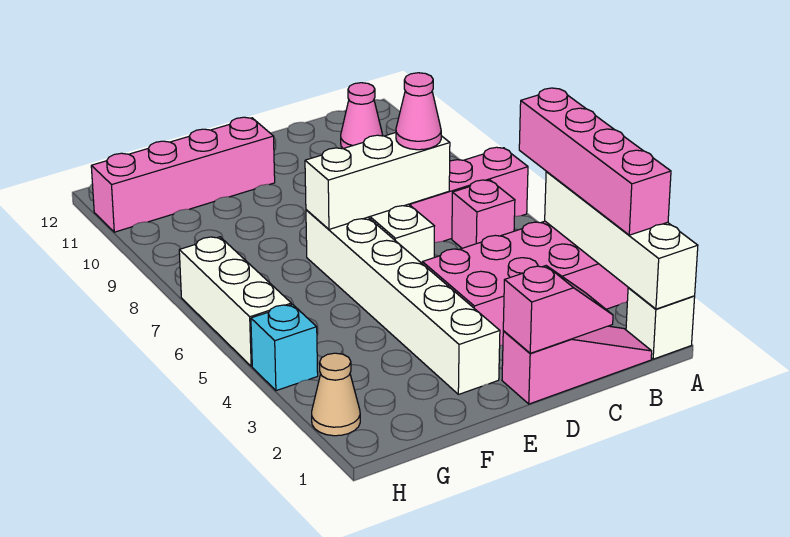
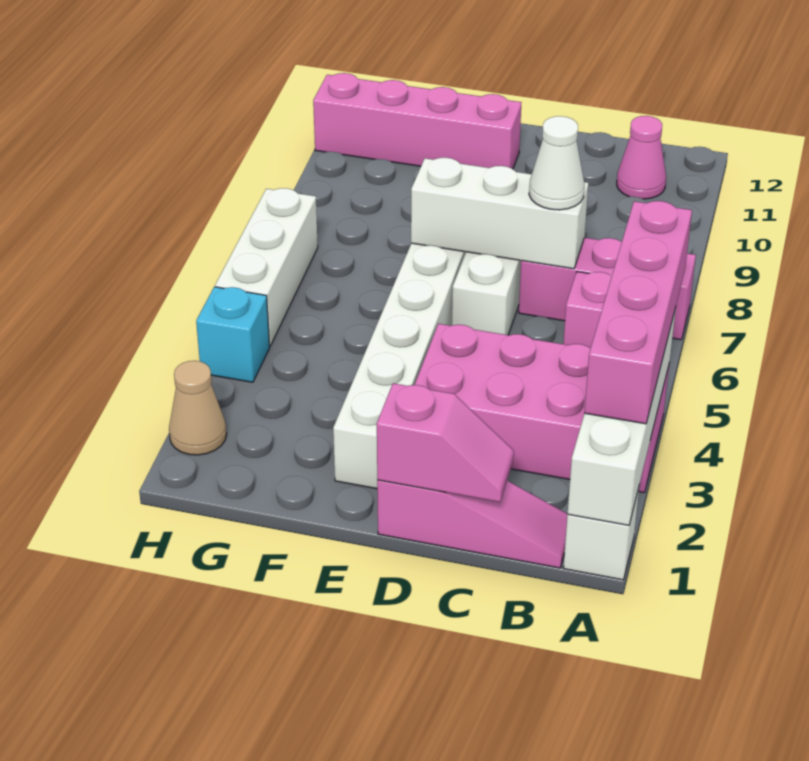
pink 1x1 cone [396,73,441,150] -> white 1x1 cone [529,116,584,210]

